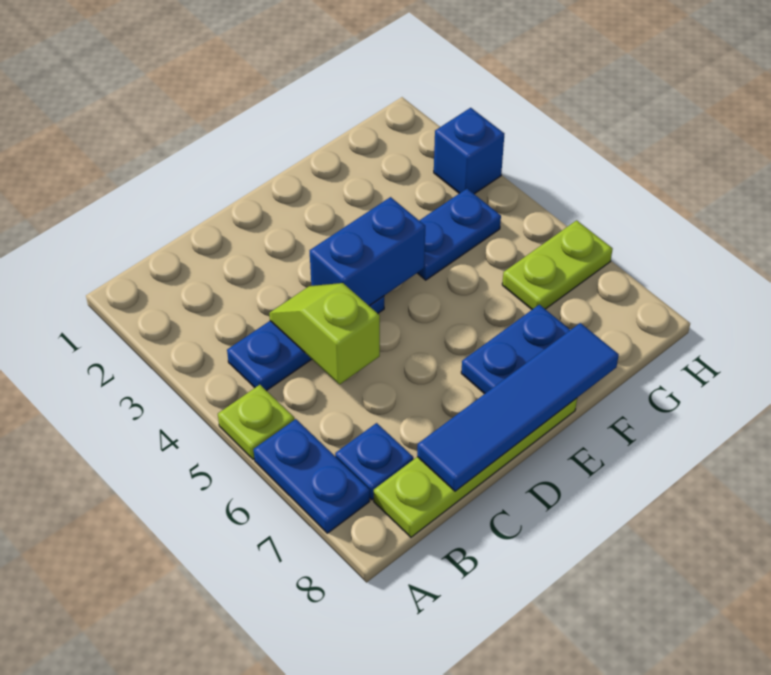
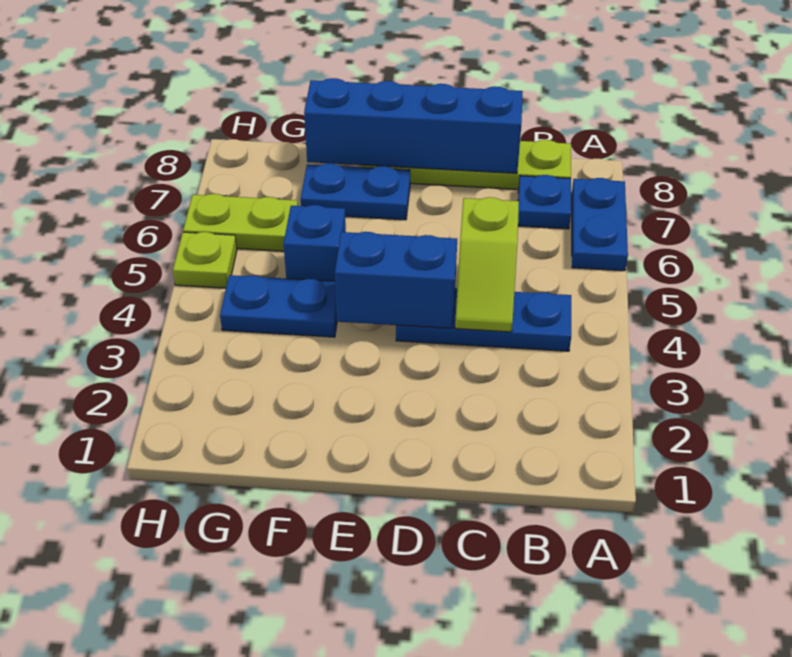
lime 1x1 plate [218,385,294,459] -> lime 1x1 plate moved to [173,232,237,288]
blue 1x4 tile [417,323,619,491] -> blue 1x4 brick [304,78,523,173]
blue 1x1 brick [434,108,504,194] -> blue 1x1 brick moved to [284,205,346,281]

